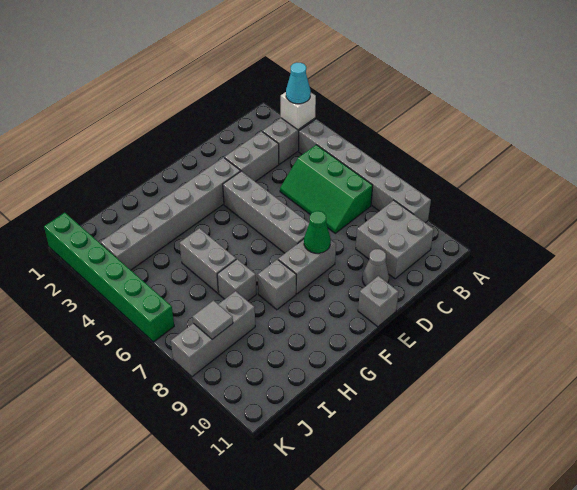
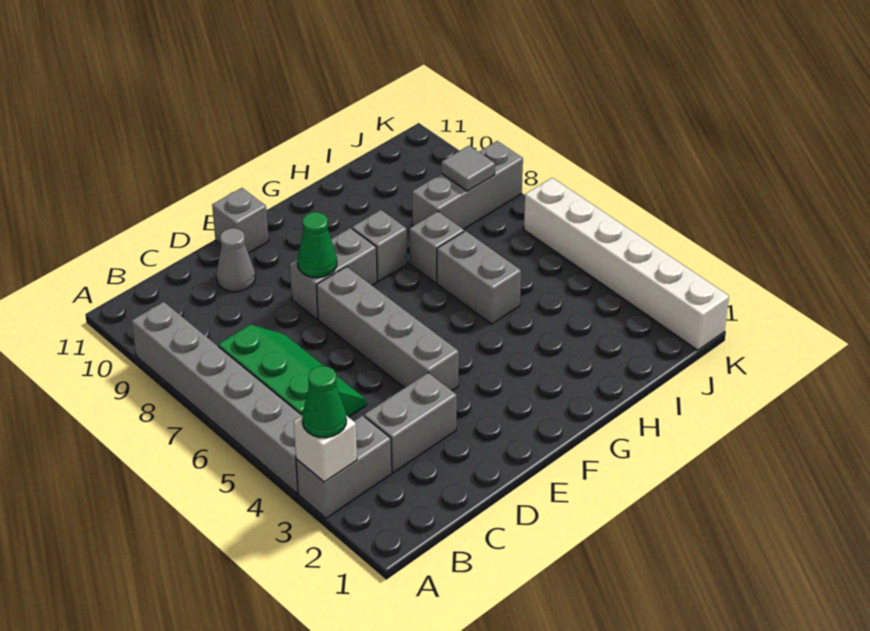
cyan 1x1 cone [286,63,311,104] -> green 1x1 cone [302,366,347,438]
grey 2x2 brick [356,200,434,279] -> none
grey 1x6 brick [100,157,241,270] -> none
green 1x6 brick [44,213,174,342] -> white 1x6 brick [524,178,729,350]

